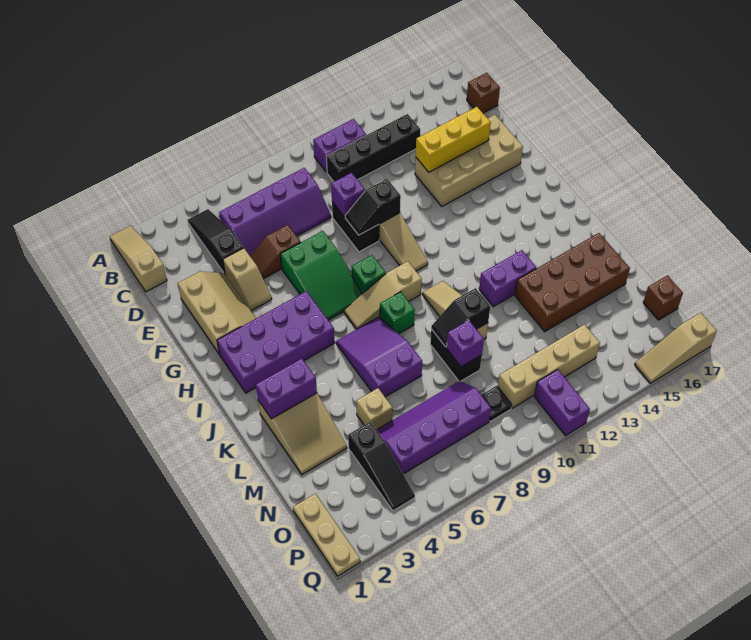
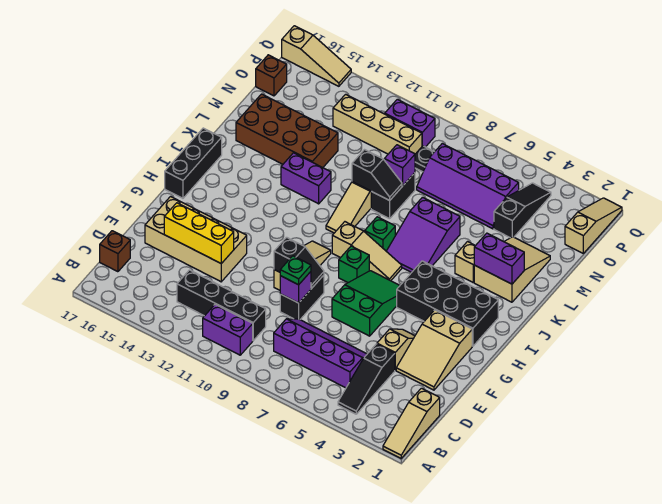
tan 2x3 slope [178,271,256,354] -> tan 2x3 slope turned to [396,310,472,390]
brown 1x2 slope [250,225,301,279] -> none
none -> green 1x1 plate [280,256,311,285]
purple 2x4 brick [217,291,335,393] -> black 2x4 brick [397,261,498,346]
none -> black 1x3 brick [165,128,222,198]
tan 1x1 brick [356,388,392,430] -> tan 1x1 brick moved to [455,242,475,282]
tan 1x3 plate [293,494,360,576] -> tan 1x3 slope [565,198,622,253]
purple 1x2 brick [534,370,590,436] -> purple 1x2 brick turned to [385,99,435,147]

